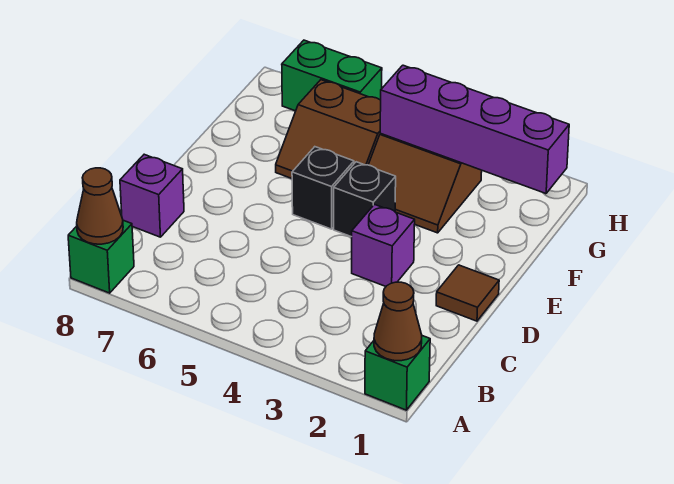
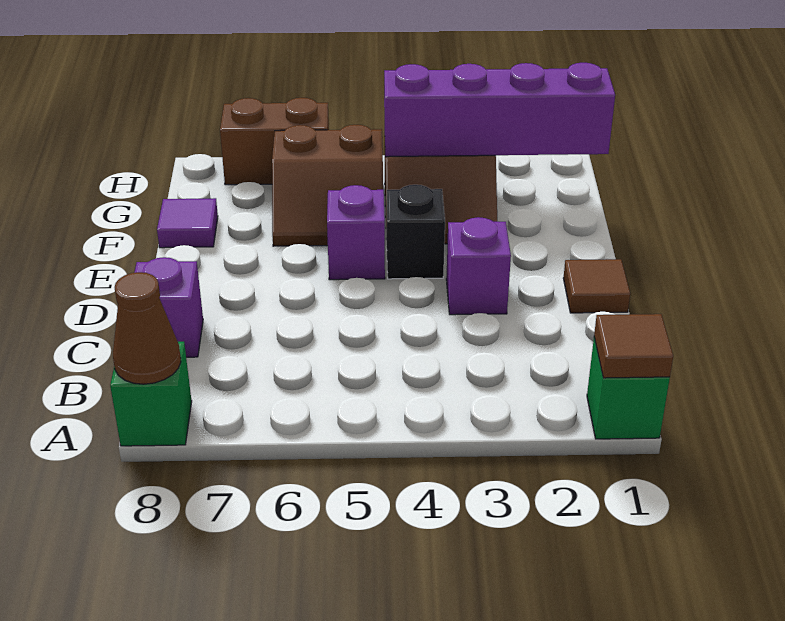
brown 1x1 cone [374,282,422,361] -> brown 1x1 tile [594,314,673,378]
black 1x1 brick [292,147,354,229] -> purple 1x1 brick [327,185,385,280]
none -> purple 1x1 tile [157,198,218,248]
green 1x2 brick [282,40,382,111] -> brown 1x2 brick [220,98,329,185]

